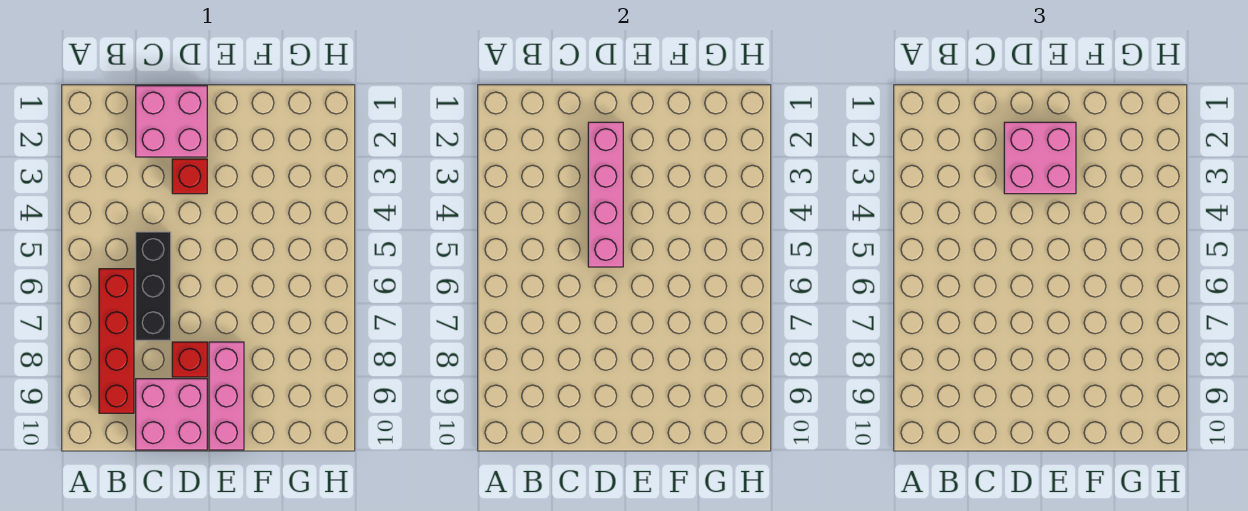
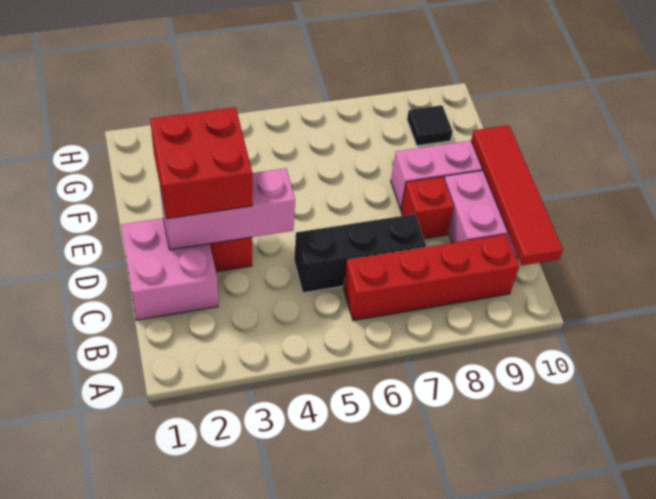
none -> red 1x4 tile [471,125,563,265]
pink 1x4 brick [588,122,623,267] -> pink 1x3 brick [160,168,295,250]
pink 2x2 brick [1004,122,1076,194] -> red 2x2 brick [150,107,252,219]
none -> black 1x1 tile [407,105,453,146]

